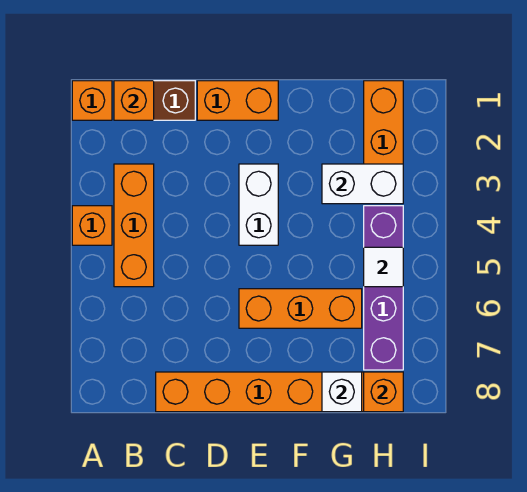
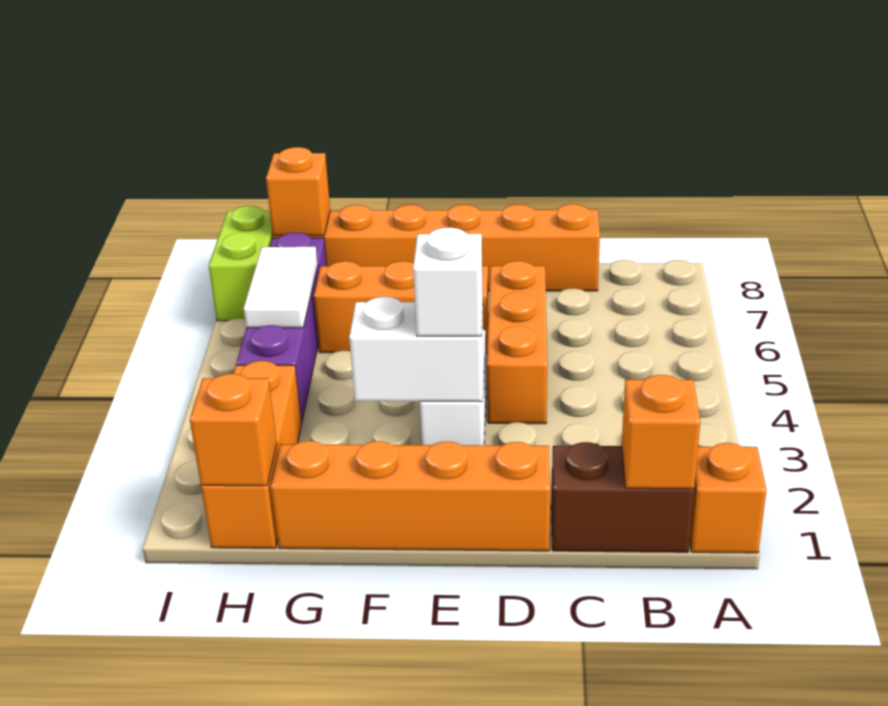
orange 1x1 brick [72,206,112,245] -> orange 1x1 brick moved to [190,374,277,486]
orange 1x3 brick [114,164,154,287] -> orange 1x3 brick moved to [487,261,547,424]
orange 1x2 brick [197,81,278,120] -> orange 1x4 brick [271,441,550,551]
white 1x2 brick [322,164,403,204] -> white 1x2 brick moved to [349,297,484,402]
white 1x1 brick [322,372,362,412] -> white 1x1 brick moved to [413,228,483,336]
white 1x1 tile [364,247,403,287] -> white 1x2 tile [244,247,318,328]
none -> lime 1x2 brick [209,206,273,321]

